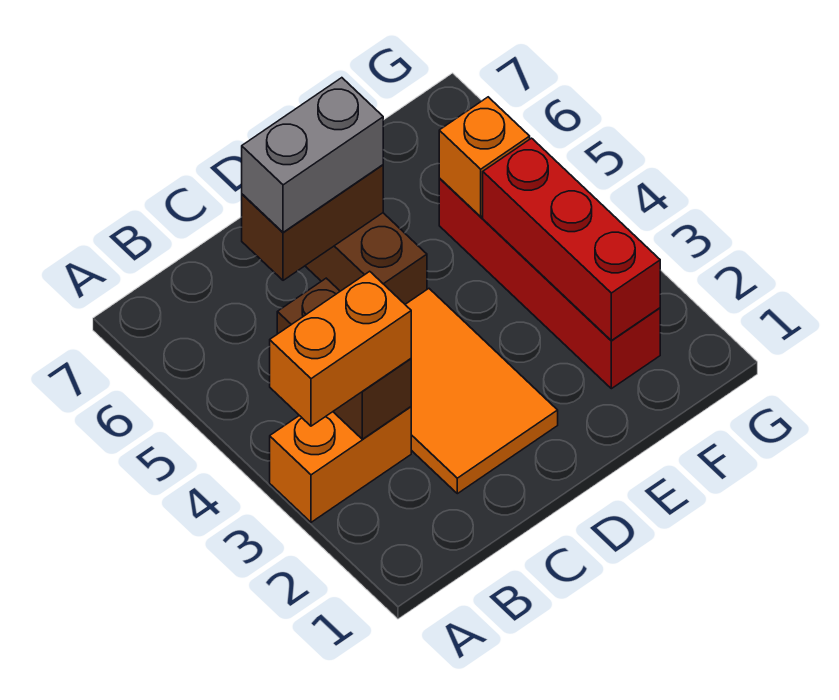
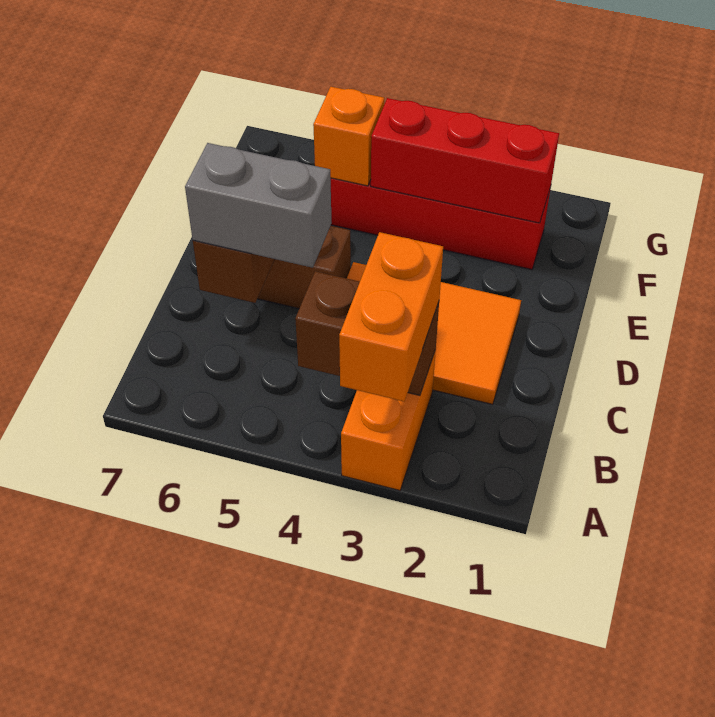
grey 1x2 brick [242,78,383,232] -> grey 1x2 brick turned to [185,143,332,268]

